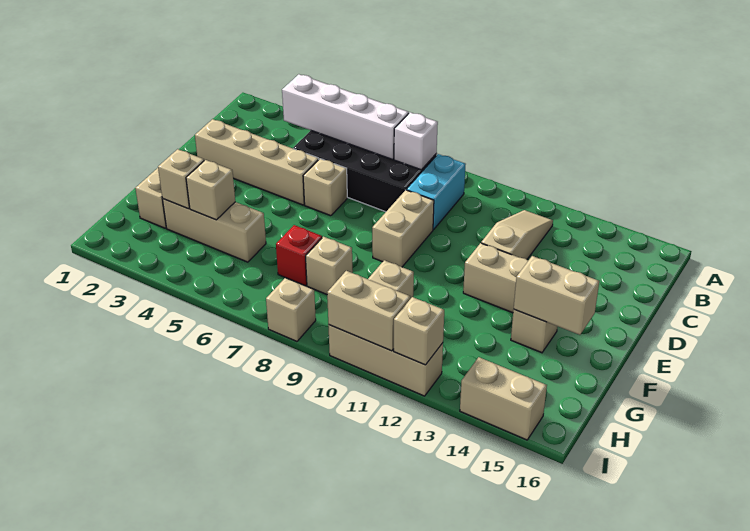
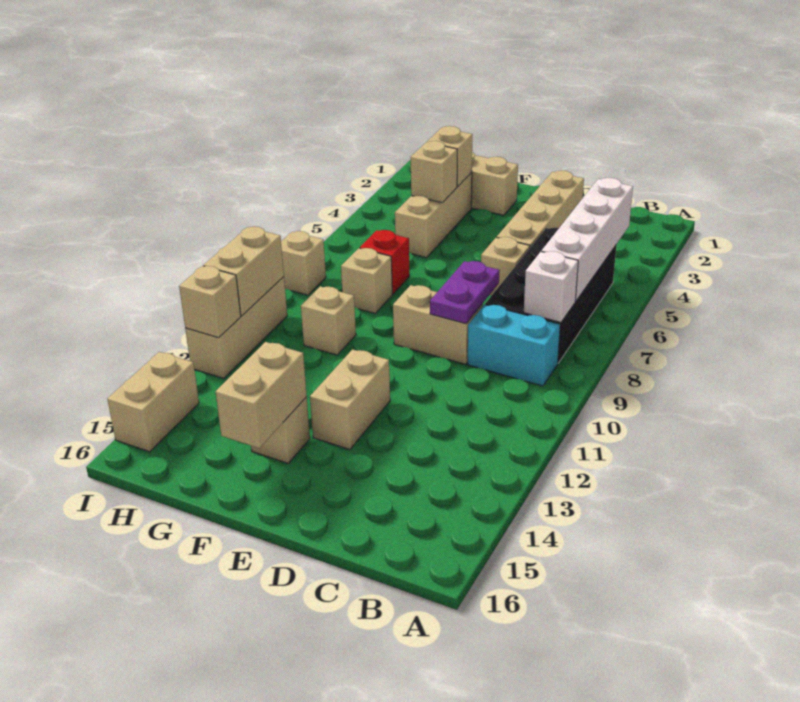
tan 1x3 slope [481,210,553,259] -> none
none -> purple 1x2 plate [430,261,500,324]

